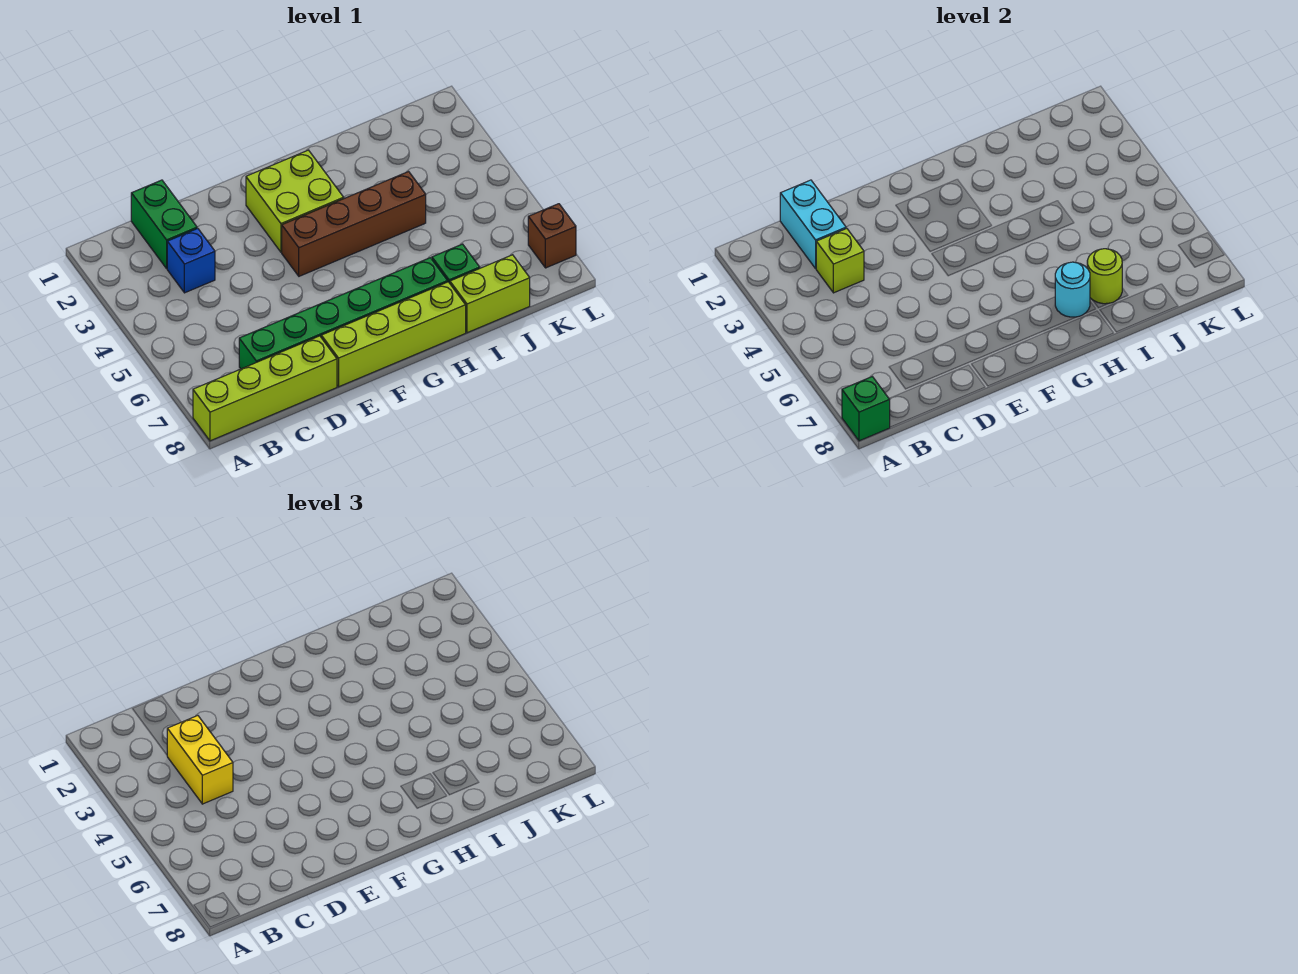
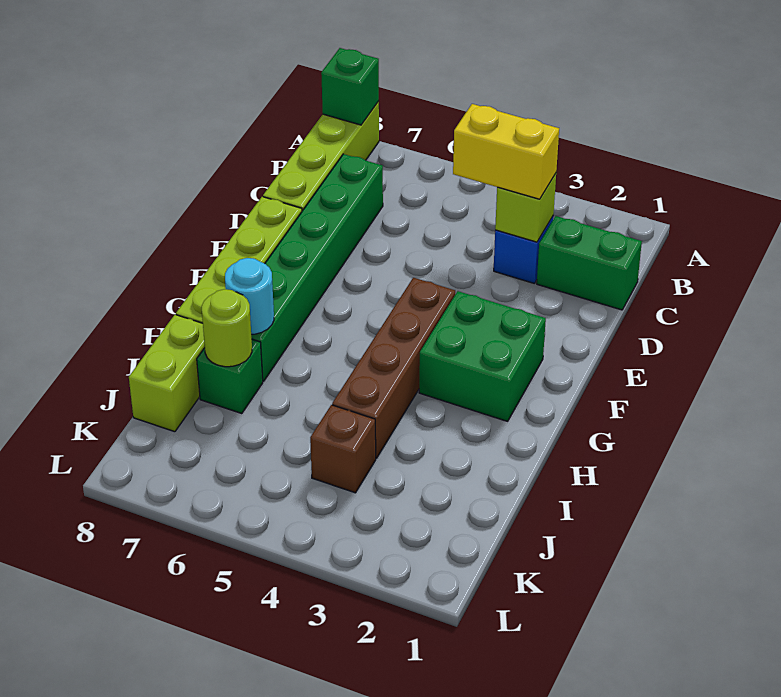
cyan 1x2 brick [780,180,846,268] -> none
lime 2x2 brick [246,150,344,252] -> green 2x2 brick [419,291,546,421]
brown 1x1 brick [528,204,576,268] -> brown 1x1 brick moved to [310,405,376,493]

